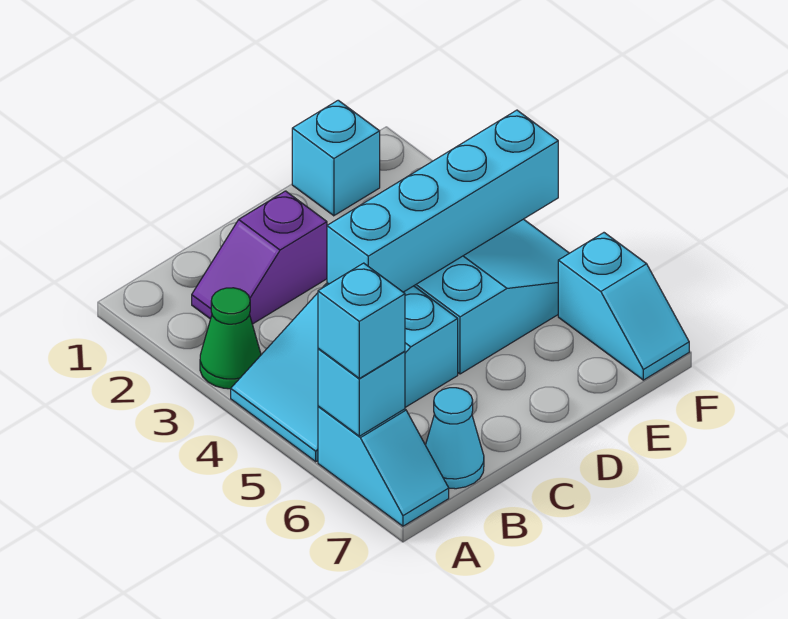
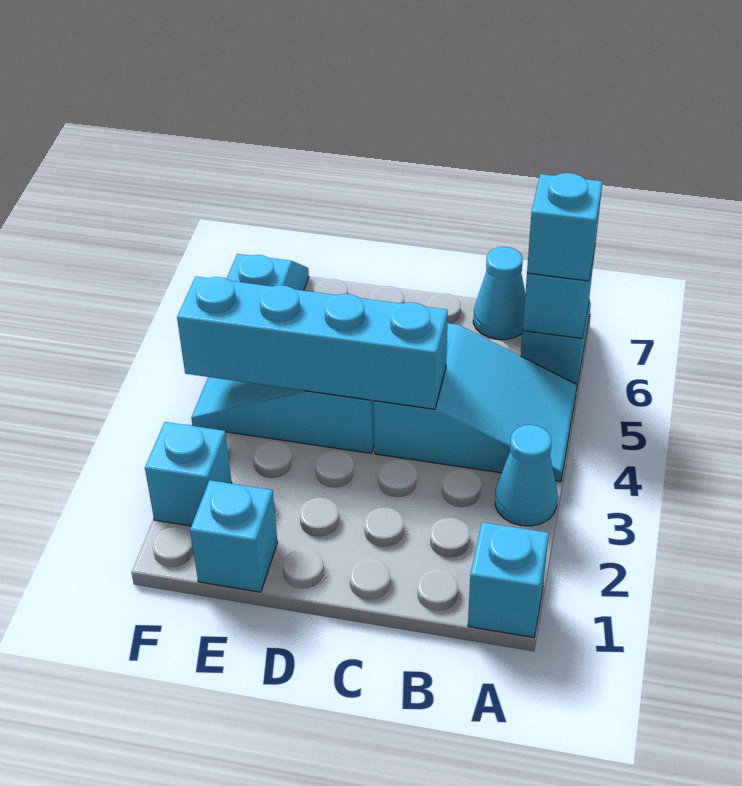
none -> cyan 1x1 brick [468,522,549,637]
green 1x1 cone [200,288,261,389] -> cyan 1x1 cone [495,425,558,526]
purple 1x2 slope [192,191,327,324] -> none
none -> cyan 1x1 brick [145,422,232,526]

